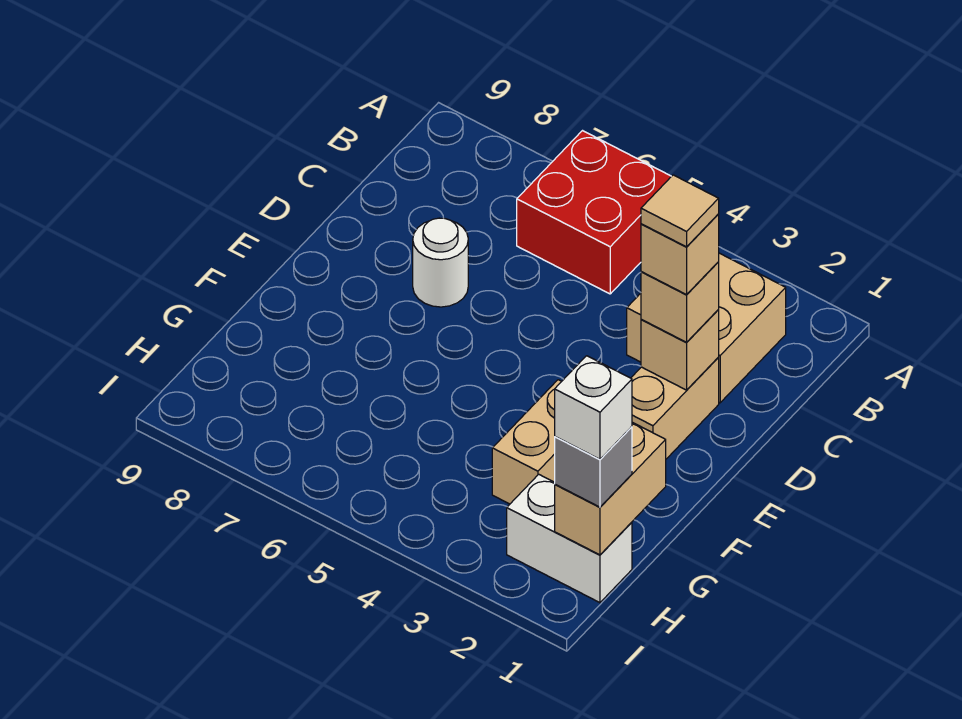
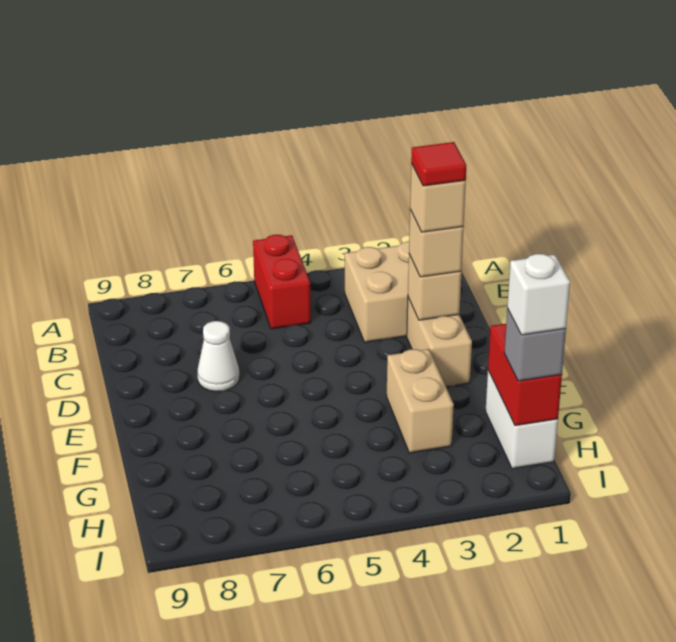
red 2x2 brick [517,131,671,294] -> red 1x2 brick [253,235,311,329]
tan 1x1 tile [641,175,719,247] -> red 1x1 tile [411,142,466,186]
white 1x1 round brick [413,218,468,307] -> white 1x1 cone [197,321,240,392]
tan 1x2 brick [555,422,666,555] -> red 1x2 brick [488,324,562,426]
white 1x2 brick [507,474,632,603] -> white 1x2 brick turned to [485,371,558,469]

